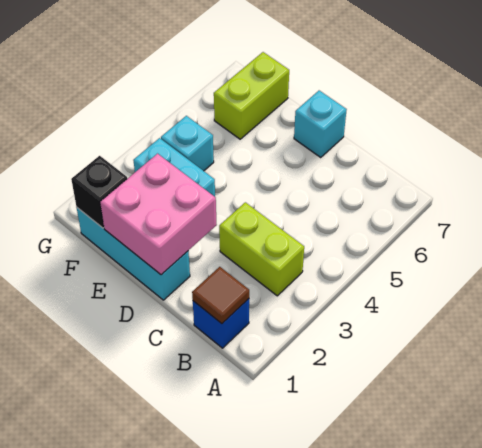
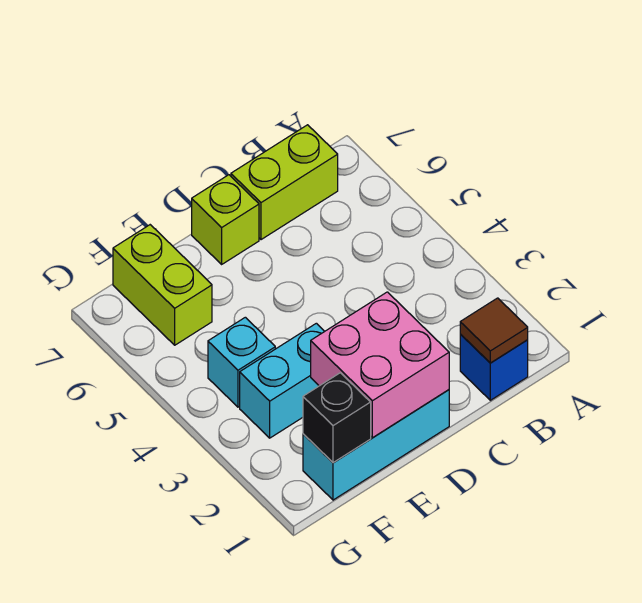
lime 1x2 brick [219,202,304,296] -> lime 1x2 brick moved to [231,125,338,240]
cyan 1x1 brick [294,91,347,157] -> lime 1x1 brick [192,175,259,264]

